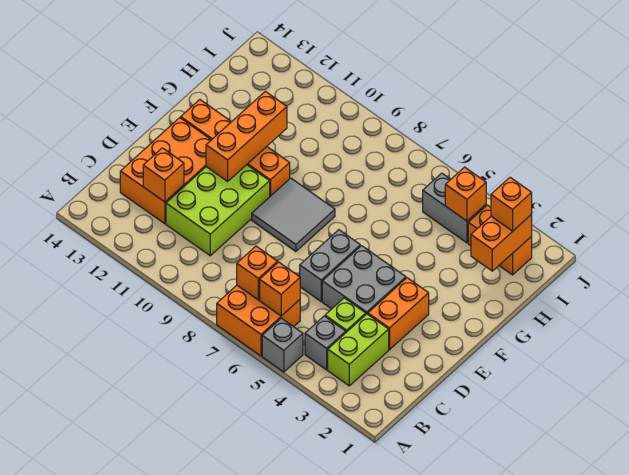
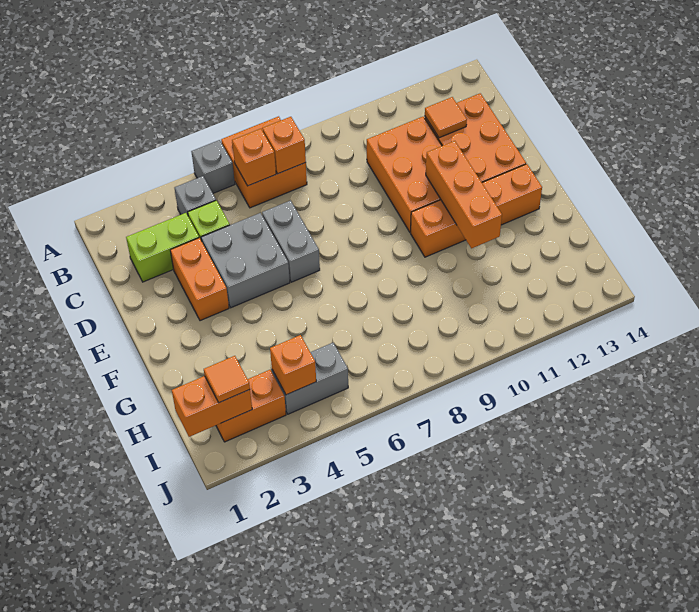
lime 1x2 brick [328,314,389,386] -> lime 1x2 brick turned to [126,213,199,282]
lime 2x3 brick [166,165,270,256] -> orange 2x3 brick [367,117,442,232]
orange 1x1 brick [143,148,184,202] -> orange 1x1 tile [425,97,467,138]
grey 2x2 tile [252,178,335,251] -> none
orange 1x2 brick [471,214,532,271] -> orange 1x2 brick turned to [172,376,252,437]
orange 1x1 brick [491,177,532,231] -> orange 1x1 tile [204,356,250,403]

